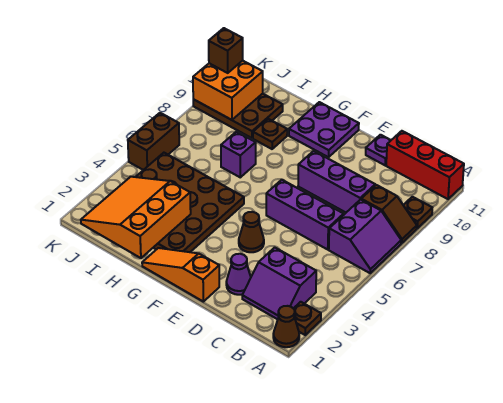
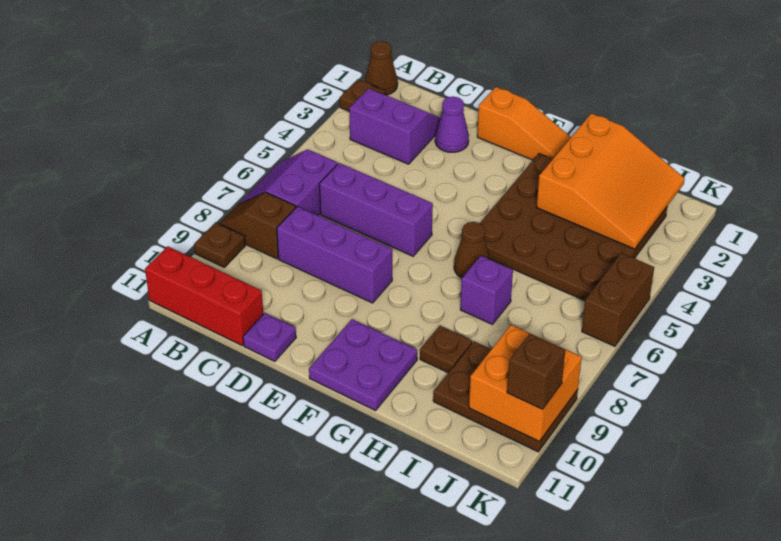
brown 1x1 cone [239,212,264,252] -> brown 1x1 cone moved to [454,222,489,278]

